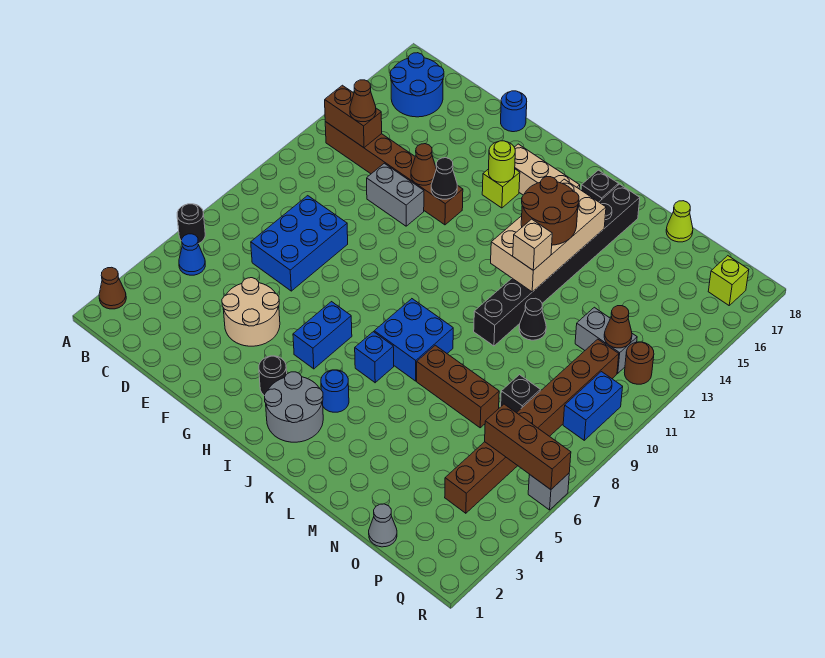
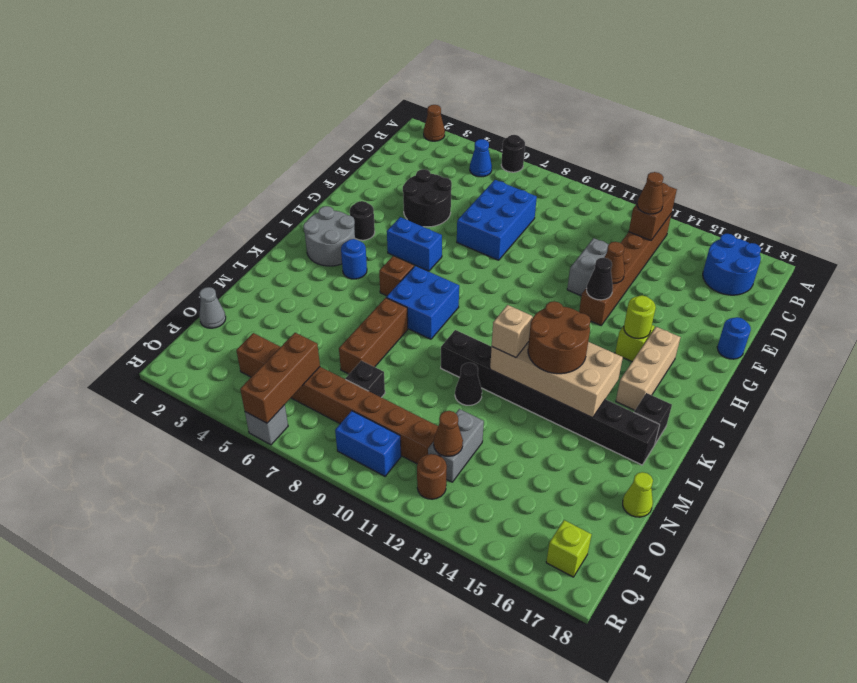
blue 2x3 brick [251,196,348,291] -> blue 2x3 brick turned to [457,180,537,260]
tan 2x2 round brick [222,278,280,346] -> black 2x2 round brick [403,169,452,227]
blue 1x1 brick [355,332,394,383] -> brown 1x1 brick [379,256,414,296]

